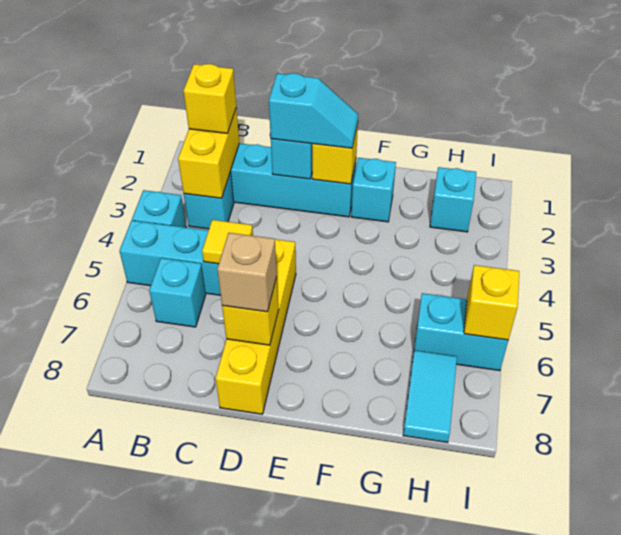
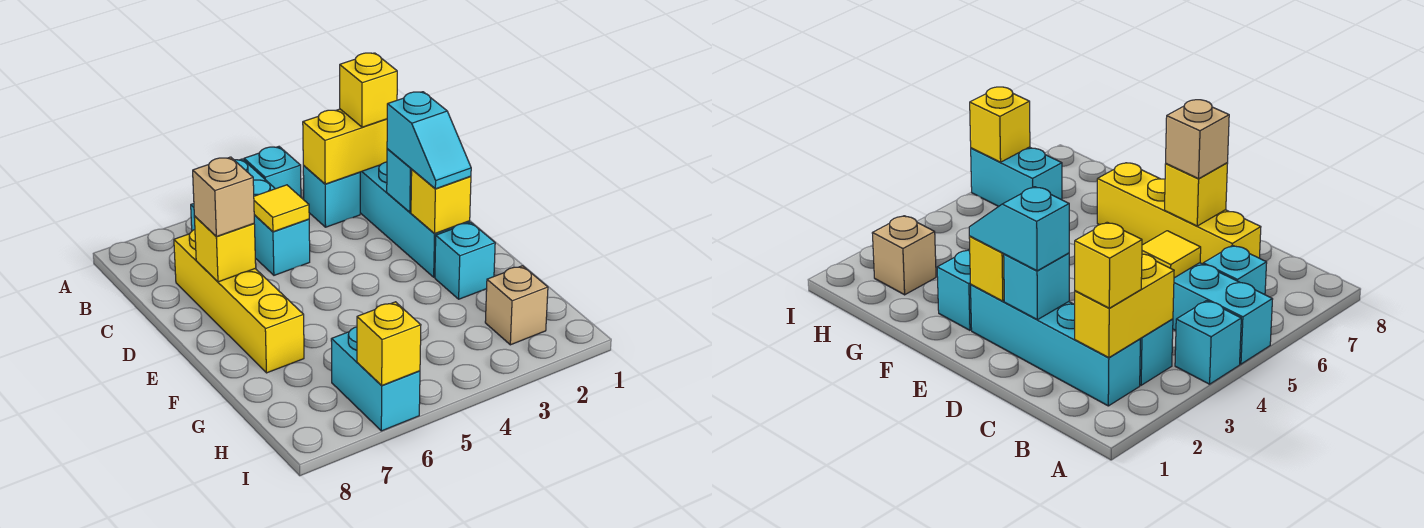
yellow 1x4 brick [215,239,296,414] -> yellow 1x4 brick turned to [174,230,304,373]
cyan 1x1 brick [430,167,476,232] -> tan 1x1 brick [485,266,548,345]
cyan 1x2 tile [403,350,457,443] -> none

